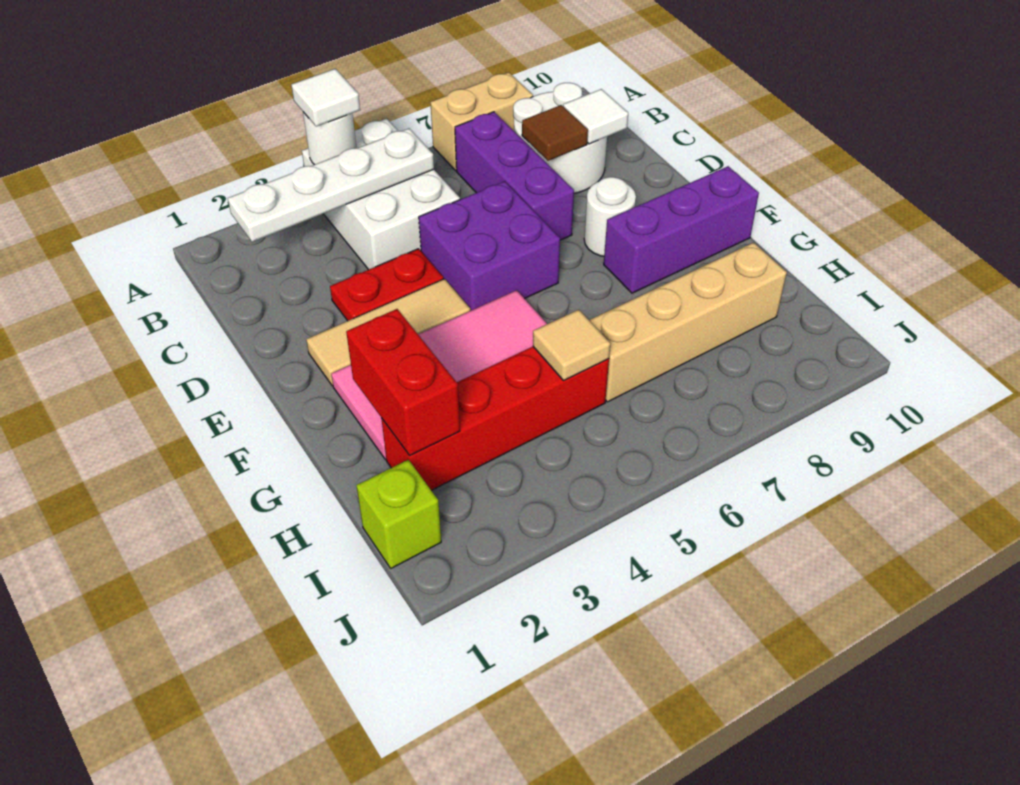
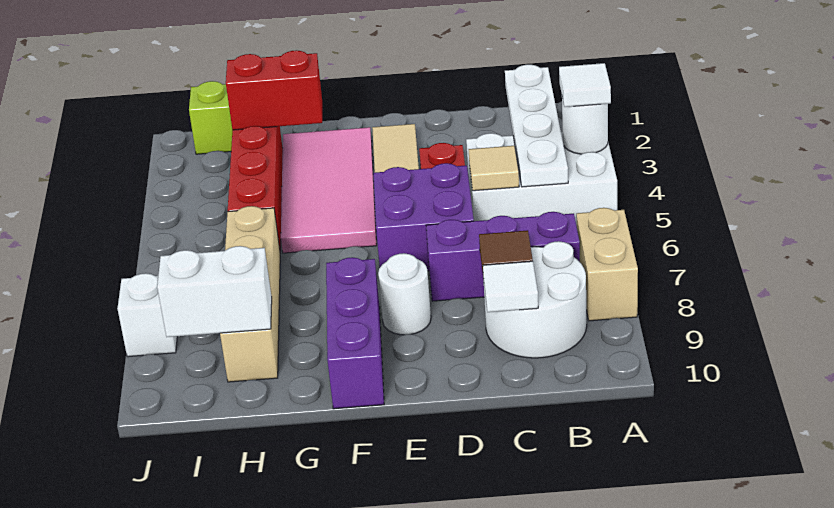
tan 1x1 tile [533,310,610,381] -> tan 1x1 tile moved to [469,146,519,191]
none -> white 1x2 brick [157,246,272,337]
none -> white 1x1 brick [117,273,177,357]

